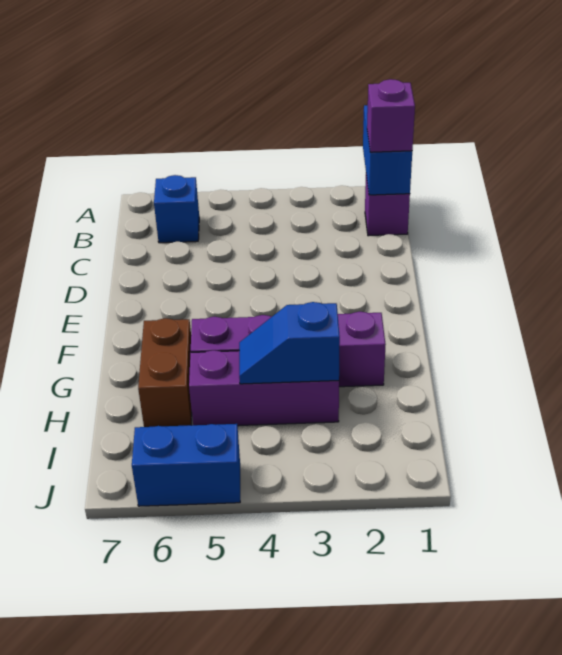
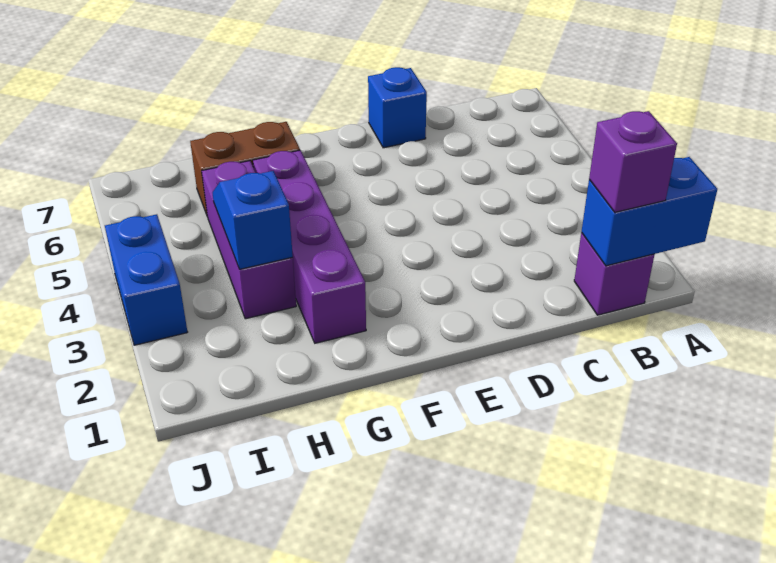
blue 1x1 brick [154,175,199,243] -> blue 1x1 brick moved to [368,67,427,148]
blue 1x2 brick [132,424,240,506] -> blue 1x2 brick moved to [105,214,187,345]

